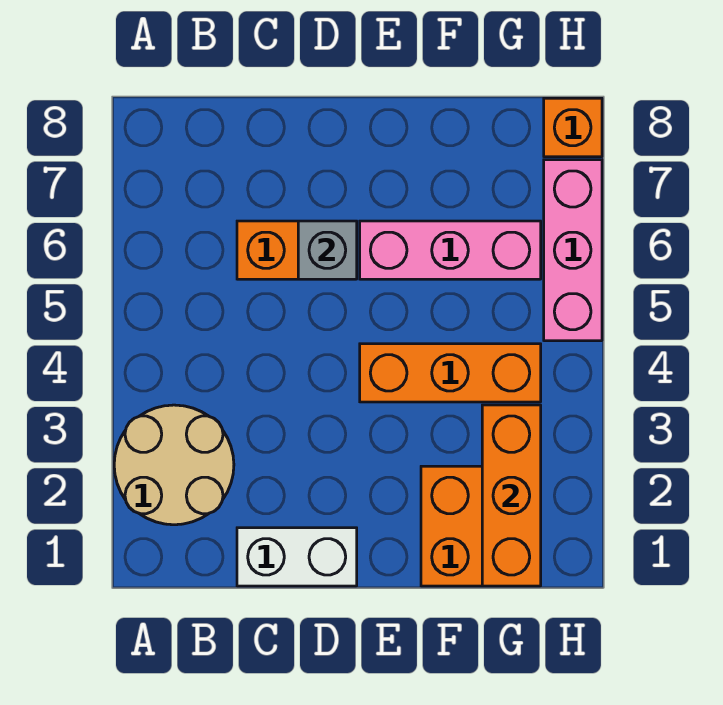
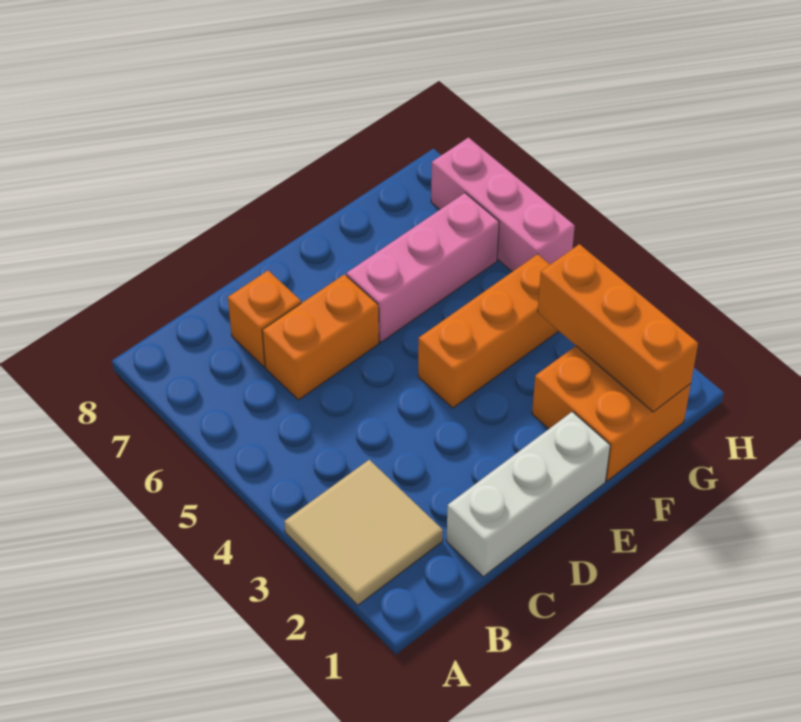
tan 2x2 round brick [114,405,234,525] -> tan 2x2 tile [284,460,443,605]
white 1x2 brick [237,528,357,586] -> white 1x3 brick [446,412,610,577]
grey 1x1 brick [298,221,357,279] -> none
orange 1x1 brick [544,98,602,157] -> orange 1x1 brick moved to [228,271,301,367]

